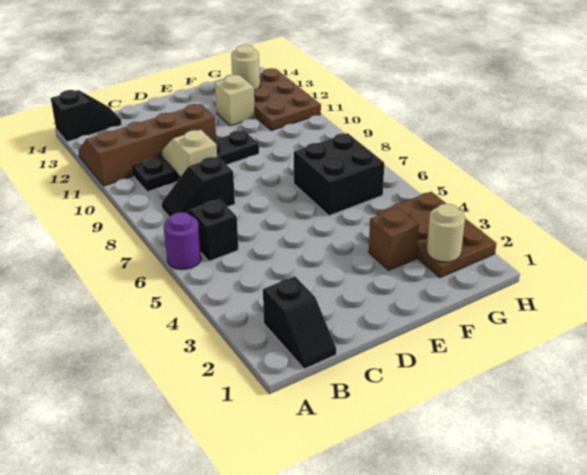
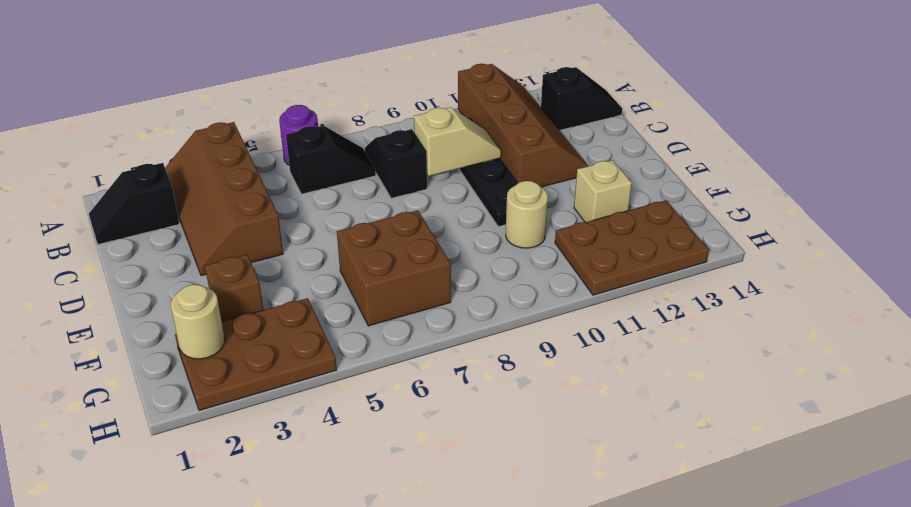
none -> brown 2x4 slope [165,122,283,276]
black 1x2 slope [51,90,122,142] -> black 1x2 slope turned to [541,67,622,130]
black 2x2 brick [294,133,384,216] -> brown 2x2 brick [337,210,451,326]
tan 1x1 round brick [231,45,260,89] -> tan 1x1 round brick moved to [506,181,548,248]

